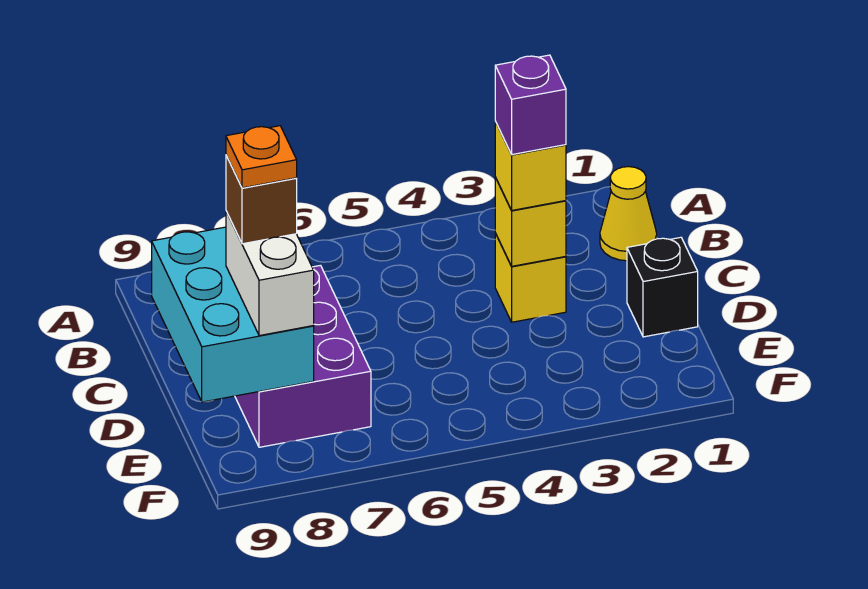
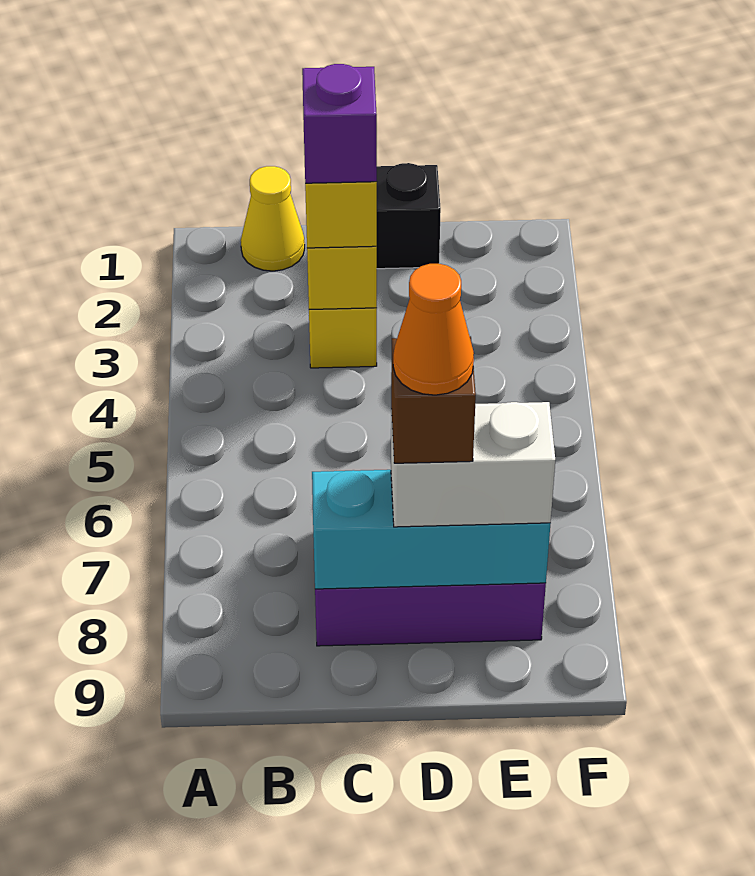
cyan 2x3 brick [152,227,314,402] -> cyan 1x3 brick [312,470,550,589]
orange 1x1 plate [226,126,297,188] -> orange 1x1 cone [393,264,474,395]

